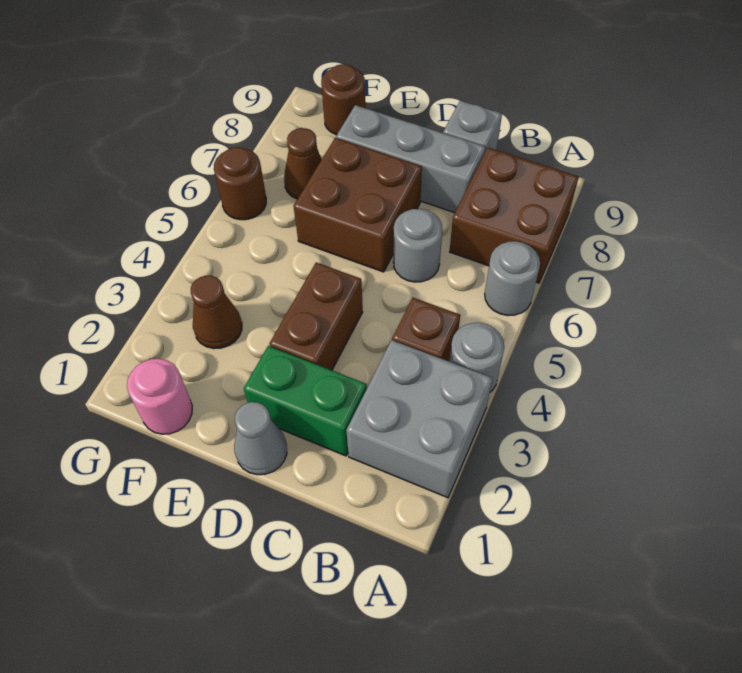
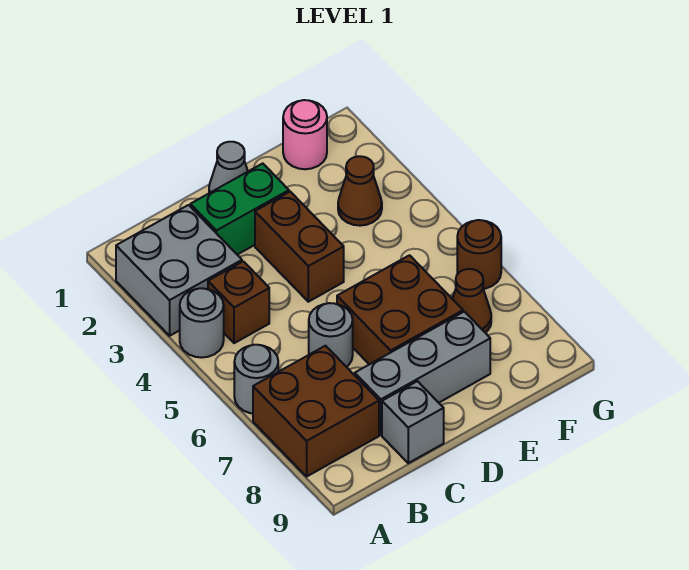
brown 1x1 round brick [321,64,366,135] -> none

